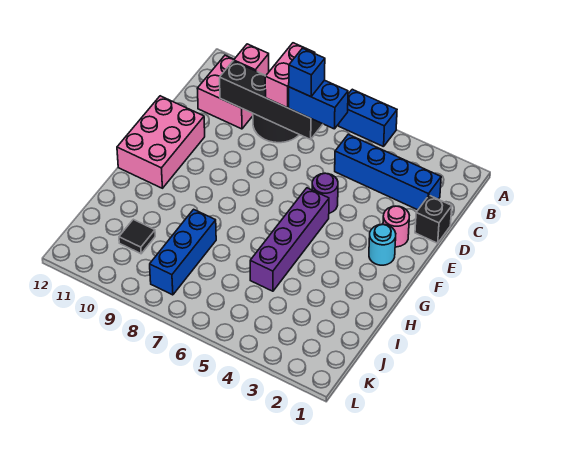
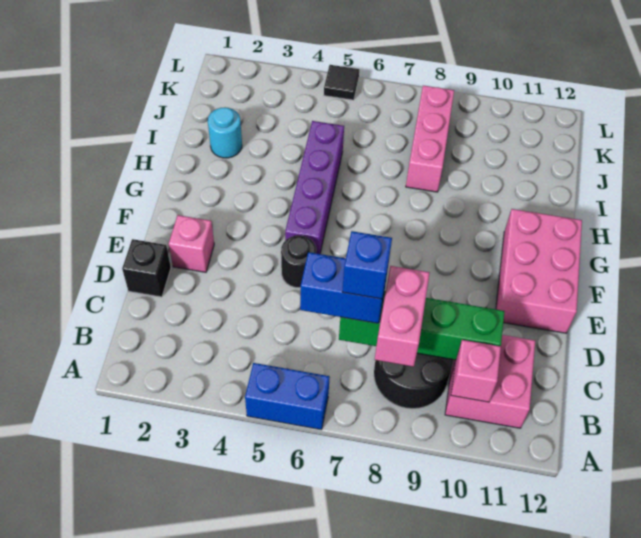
blue 1x4 brick [335,134,441,210] -> none
black 1x4 brick [220,61,323,139] -> green 1x4 brick [339,291,505,360]
pink 1x1 round brick [383,206,409,247] -> pink 1x1 brick [169,215,214,272]
purple 1x1 round brick [312,173,338,213] -> black 1x1 round brick [281,235,316,288]
cyan 1x1 round brick [369,224,396,265] -> cyan 1x1 round brick moved to [208,107,242,158]
blue 1x3 brick [150,209,216,295] -> pink 1x3 brick [406,86,454,192]
black 1x1 tile [119,219,155,254] -> black 1x1 tile moved to [324,65,359,100]

